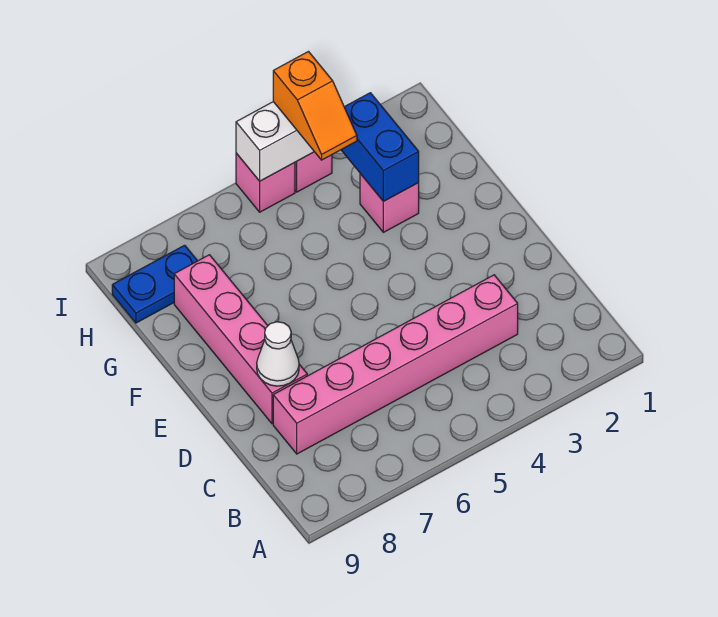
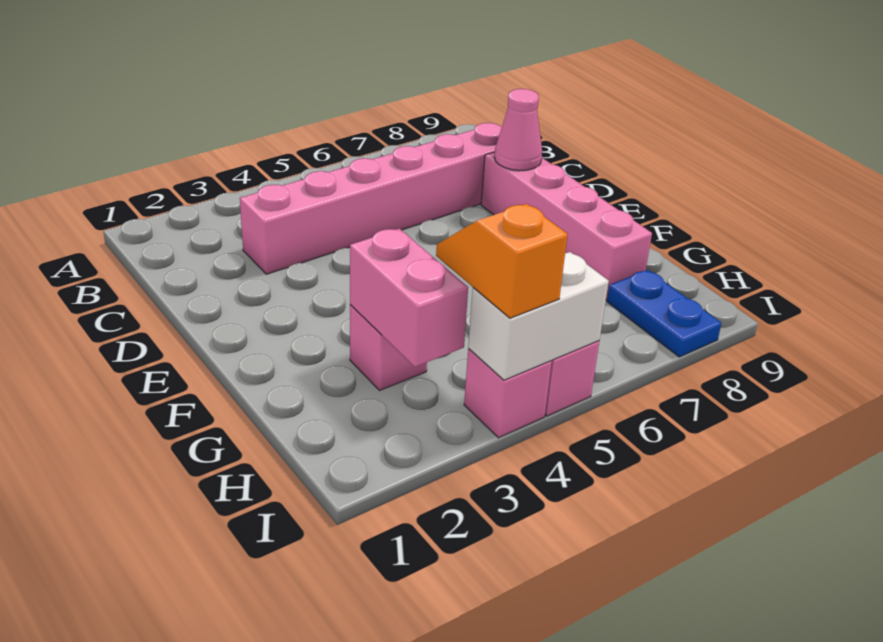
white 1x1 cone [257,322,299,386] -> pink 1x1 cone [494,89,542,171]
blue 1x2 brick [341,93,419,201] -> pink 1x2 brick [350,229,468,367]
blue 1x2 plate [112,245,197,323] -> blue 1x2 plate turned to [607,270,721,357]

